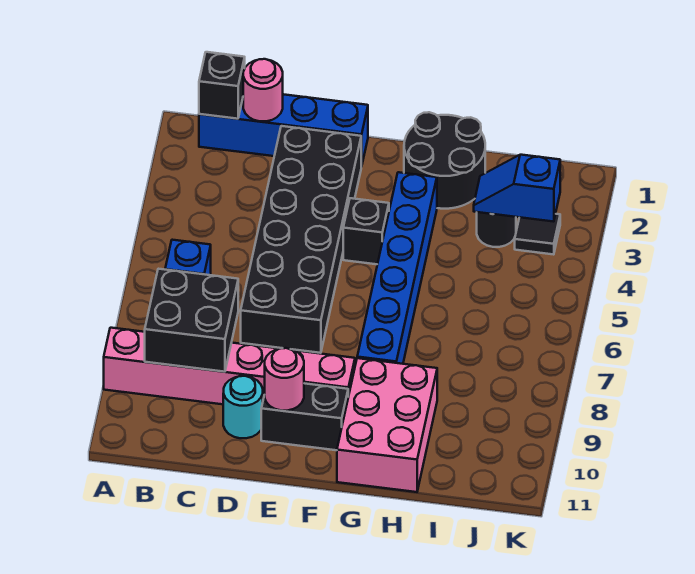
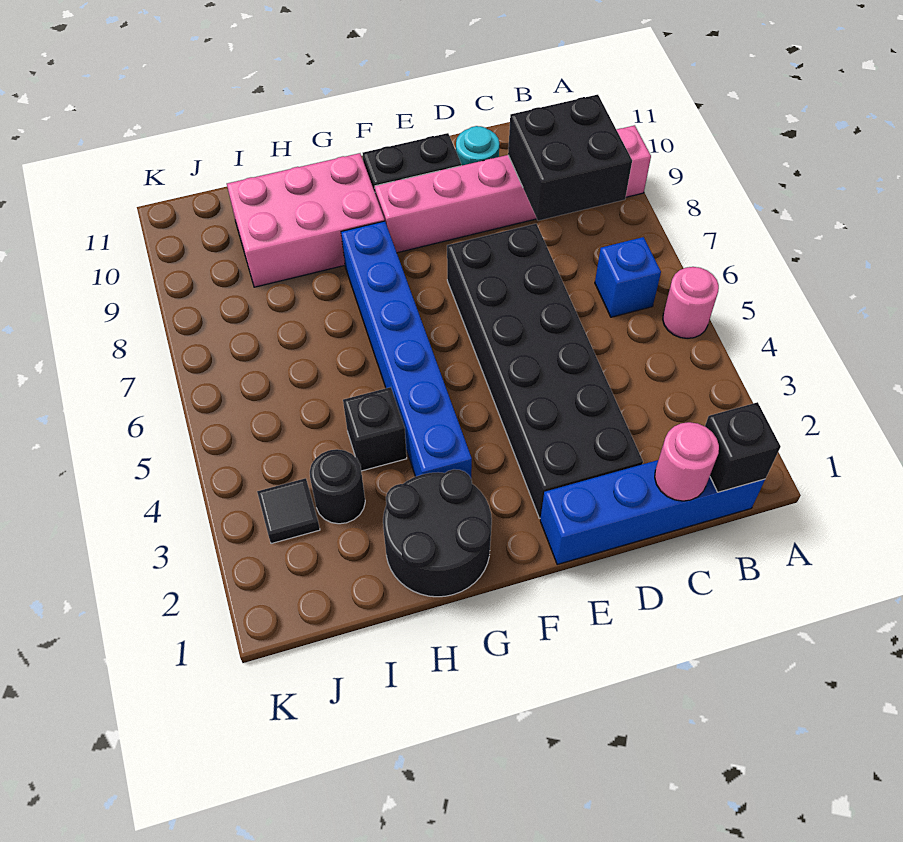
pink 1x1 round brick [265,348,304,411] -> pink 1x1 round brick moved to [663,267,719,339]
black 1x1 brick [343,198,389,264] -> black 1x1 brick moved to [343,387,407,471]
pink 2x3 brick [337,358,437,492] -> pink 2x3 brick turned to [227,153,385,287]
blue 1x2 slope [474,155,560,222] -> none

